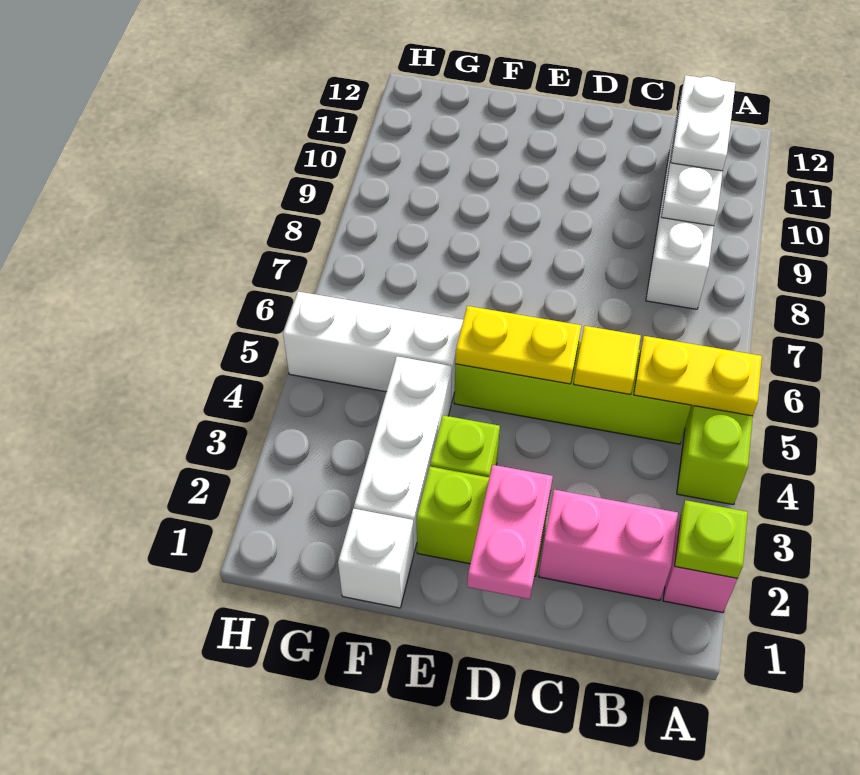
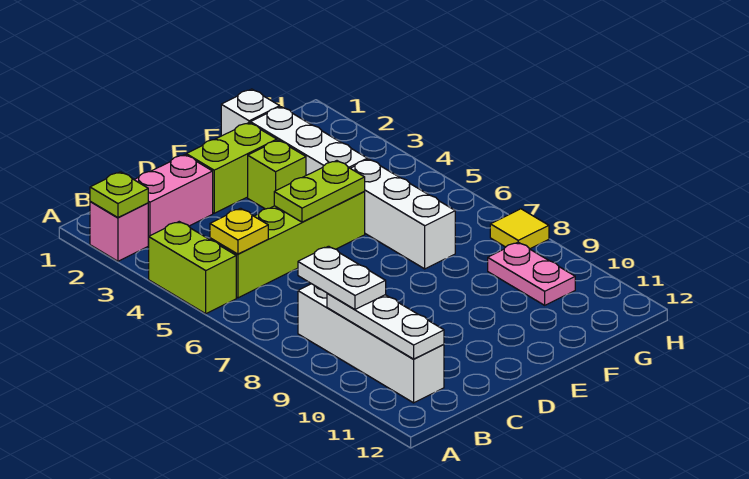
yellow 1x2 plate [634,336,762,416] -> yellow 1x1 plate [210,208,268,254]
white 1x2 plate [671,75,736,171] -> white 1x2 plate moved to [298,246,386,310]
yellow 1x1 tile [574,326,641,394] -> yellow 1x1 tile moved to [490,209,549,249]
pink 1x2 plate [467,465,553,599] -> pink 1x2 plate moved to [488,242,575,305]
yellow 1x2 plate [455,306,581,384] -> lime 1x2 plate [274,161,365,222]
white 1x3 brick [283,292,463,403] -> white 1x3 brick turned to [351,159,455,269]

